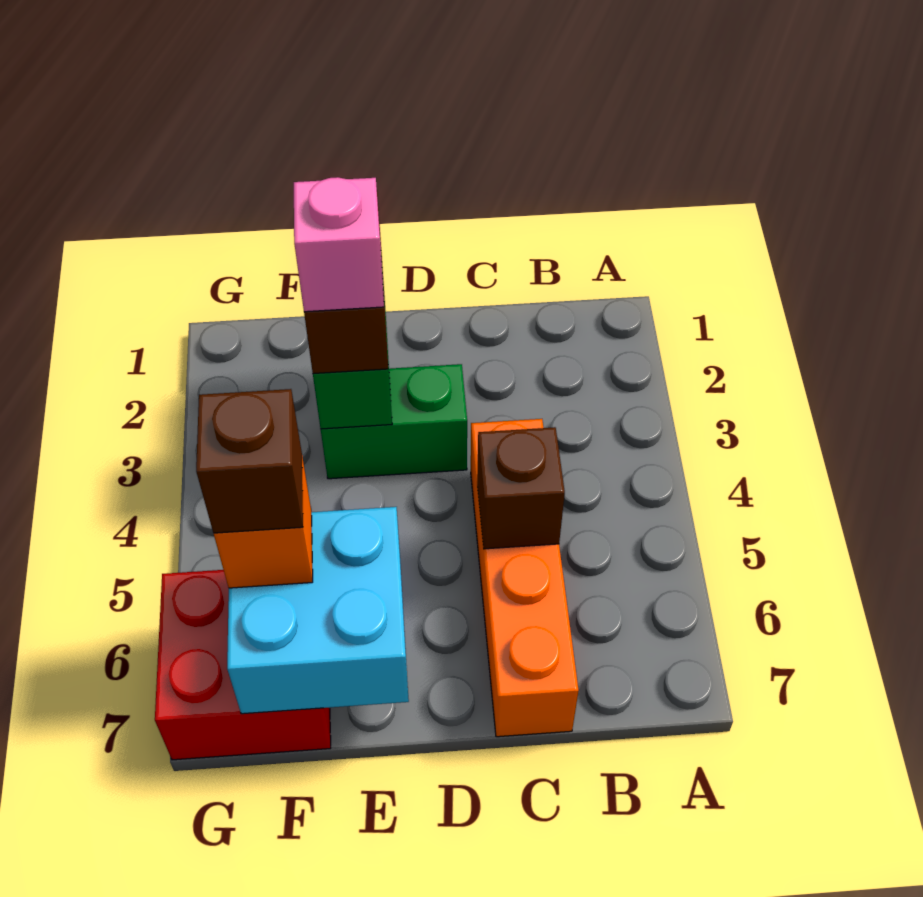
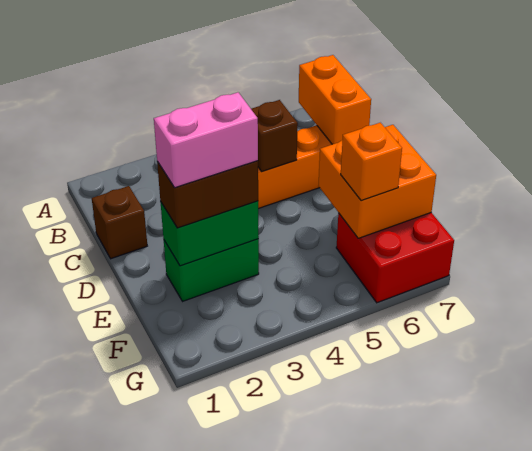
none -> orange 1x2 brick [299,55,371,144]
green 1x2 brick [321,364,467,479] -> green 1x2 brick turned to [164,239,259,301]
pink 1x1 brick [294,177,384,312] -> pink 1x2 brick [154,92,258,188]
cyan 2x2 brick [227,507,409,714] -> orange 2x2 brick [319,125,436,238]
brown 1x1 brick [196,389,303,533] -> brown 1x1 brick moved to [92,186,147,259]

